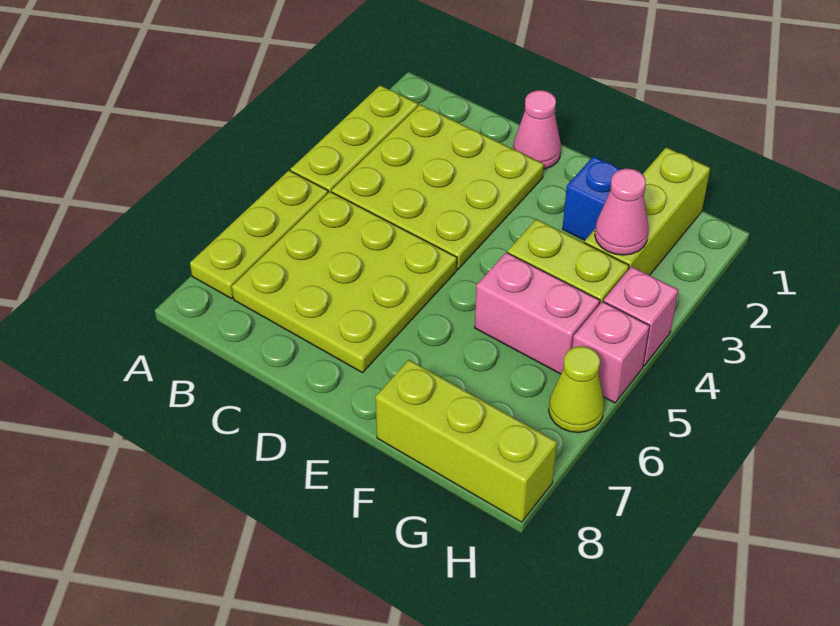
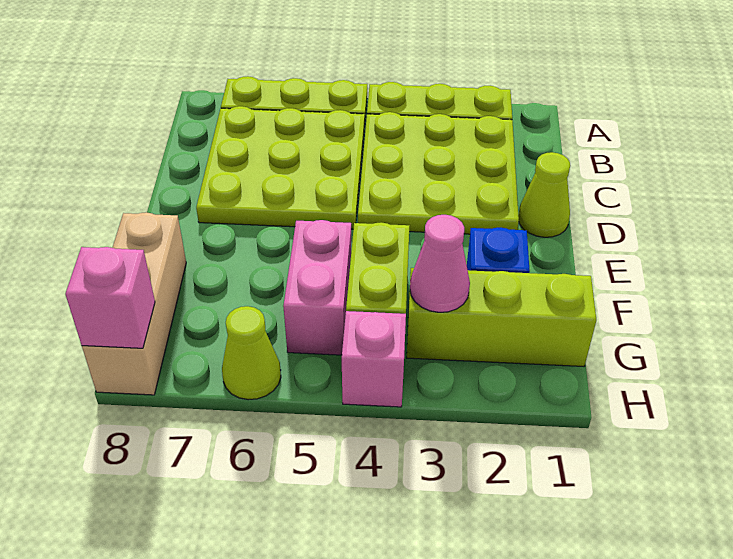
pink 1x1 cone [513,90,561,169] -> lime 1x1 cone [518,152,570,237]
lime 1x3 brick [376,360,557,522] -> tan 1x3 brick [82,212,186,395]
pink 1x1 brick [572,301,650,403] -> pink 1x1 brick moved to [65,247,155,348]

